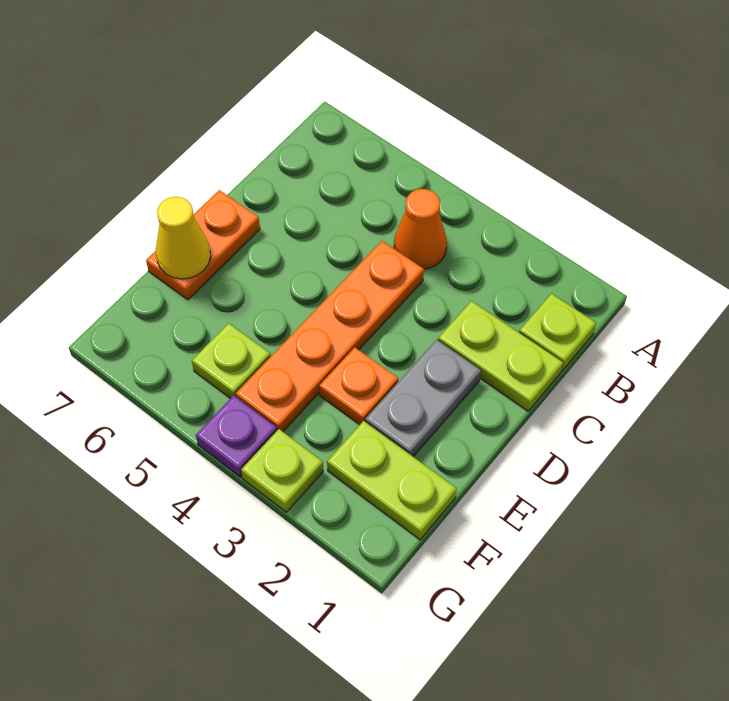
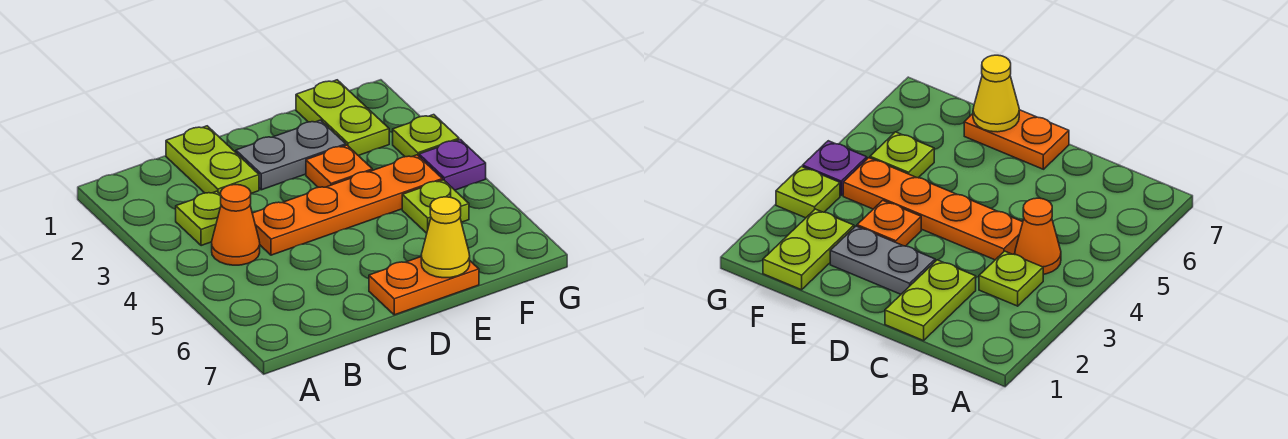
lime 1x1 plate [519,294,596,371] -> lime 1x1 plate moved to [176,191,221,246]

